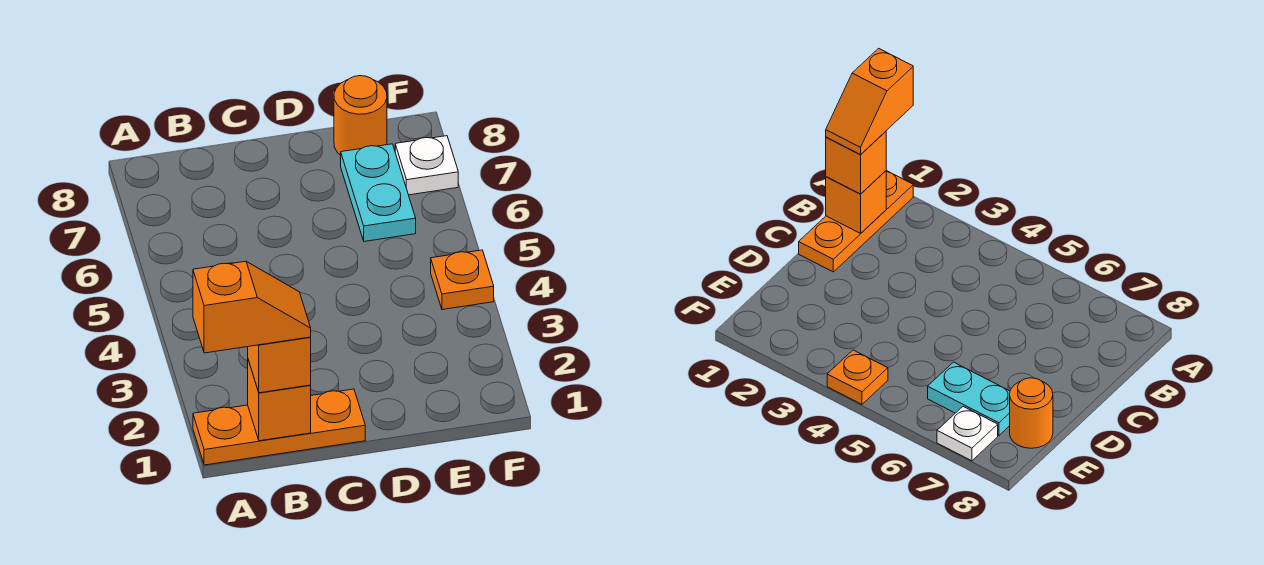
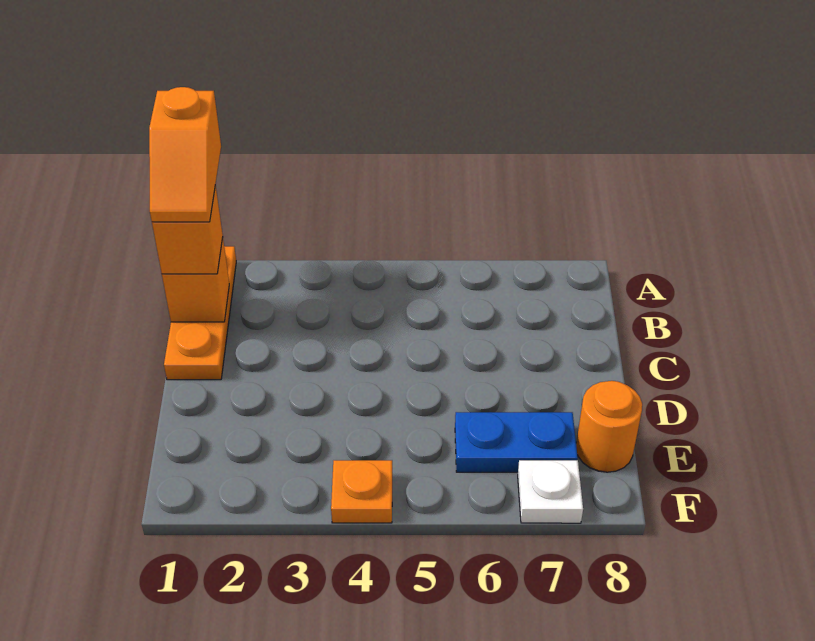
cyan 1x2 plate [341,144,416,241] -> blue 1x2 plate [455,412,578,472]

